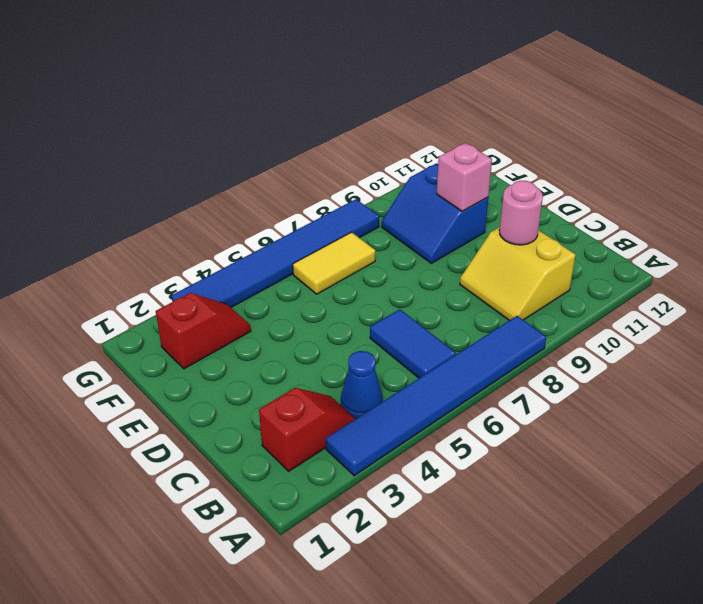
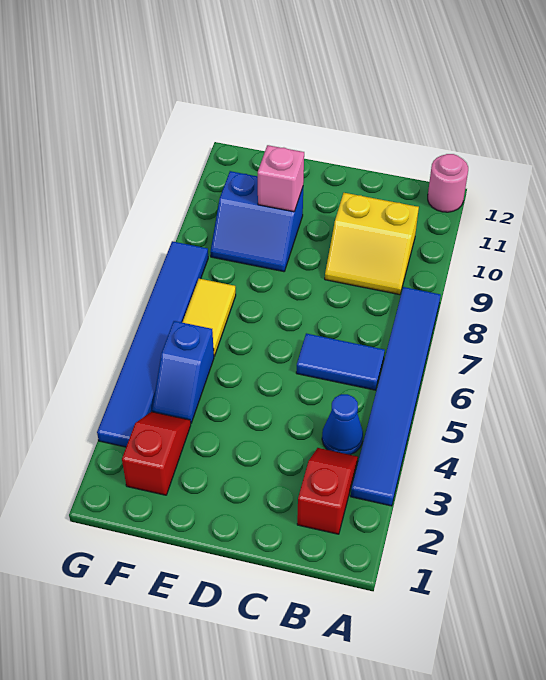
pink 1x1 round brick [499,181,543,245] -> pink 1x1 round brick moved to [428,154,468,212]
none -> blue 1x2 slope [152,321,214,423]

